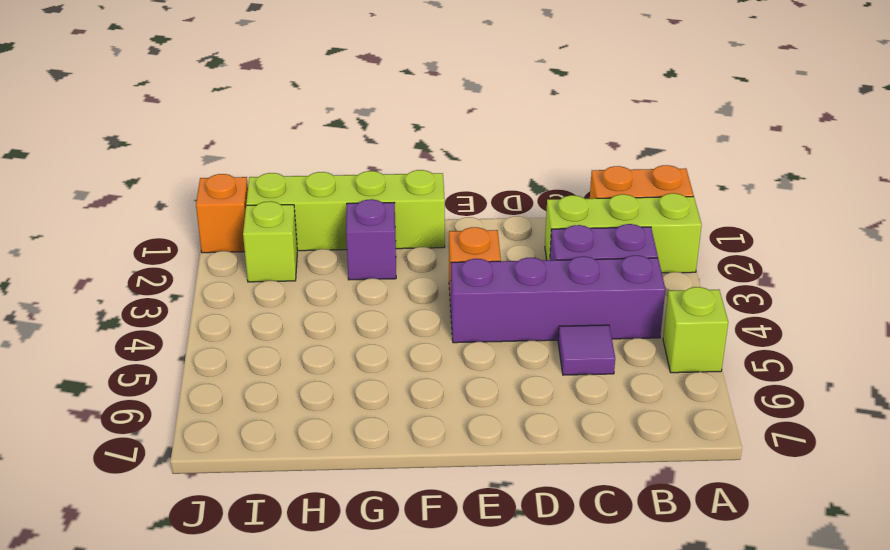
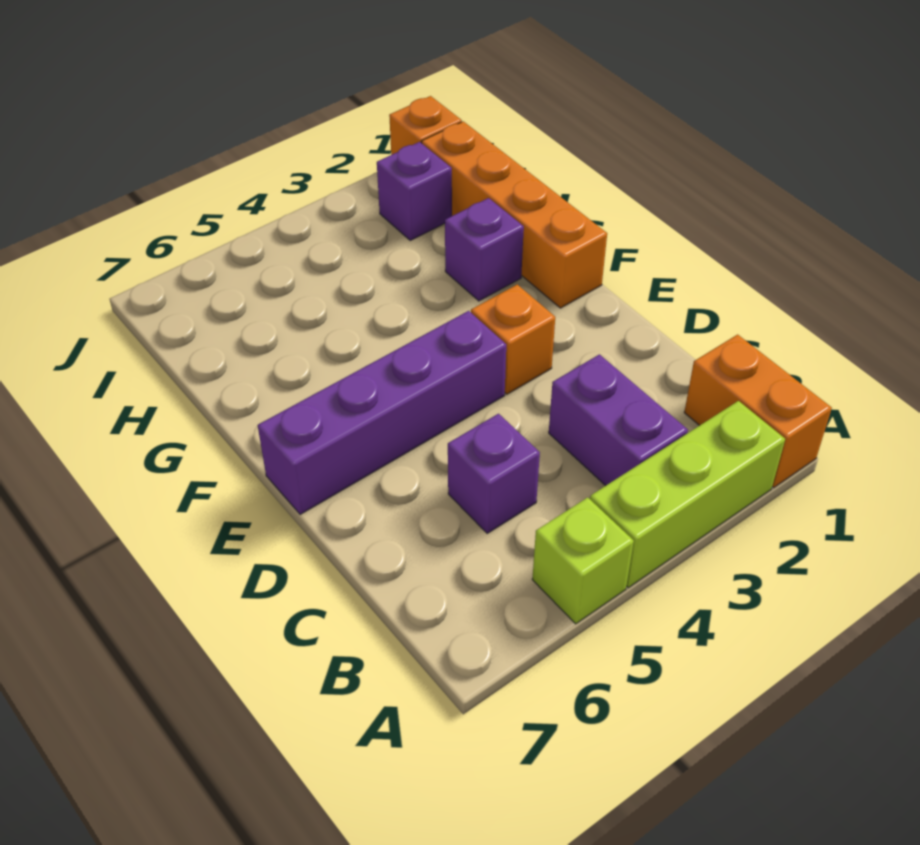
lime 1x3 brick [545,193,702,273] -> lime 1x3 brick turned to [590,401,785,588]
purple 1x4 brick [451,255,665,343] -> purple 1x4 brick turned to [258,311,506,515]
purple 1x1 tile [558,325,615,375] -> purple 1x1 brick [448,414,540,533]
lime 1x4 brick [246,170,445,251] -> orange 1x4 brick [422,121,607,308]
lime 1x1 brick [243,201,297,282] -> purple 1x1 brick [377,142,452,240]

